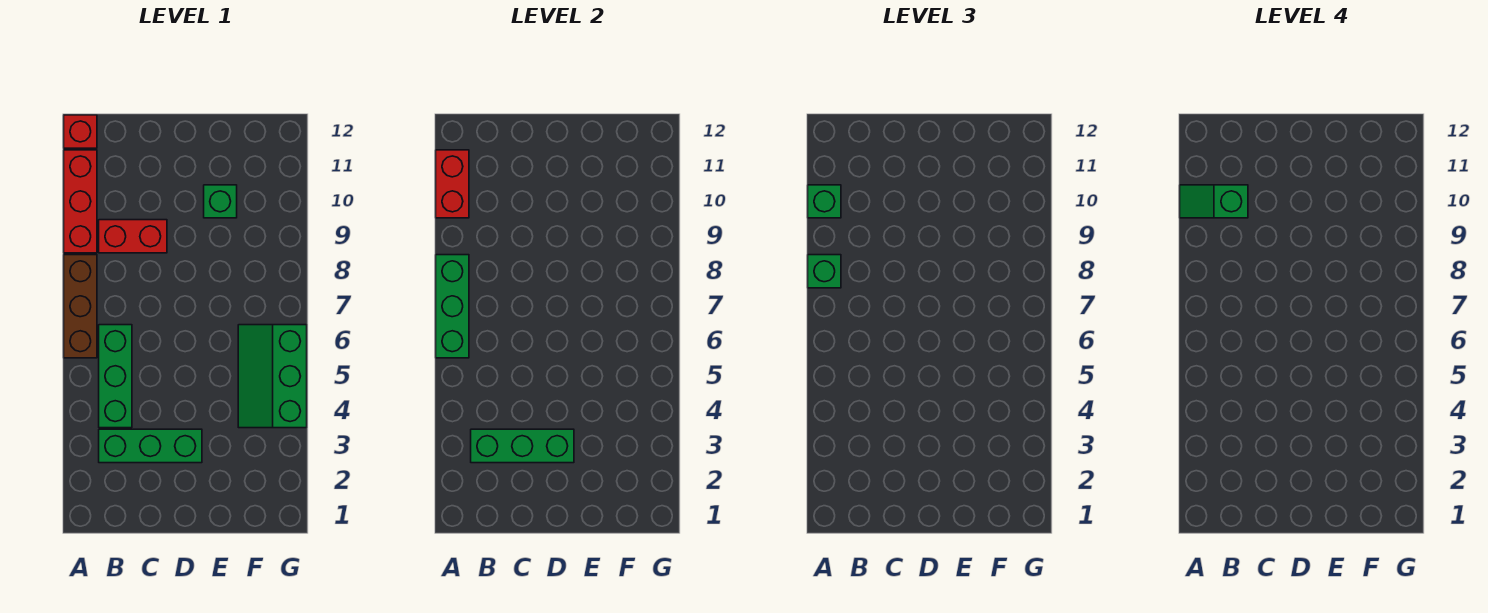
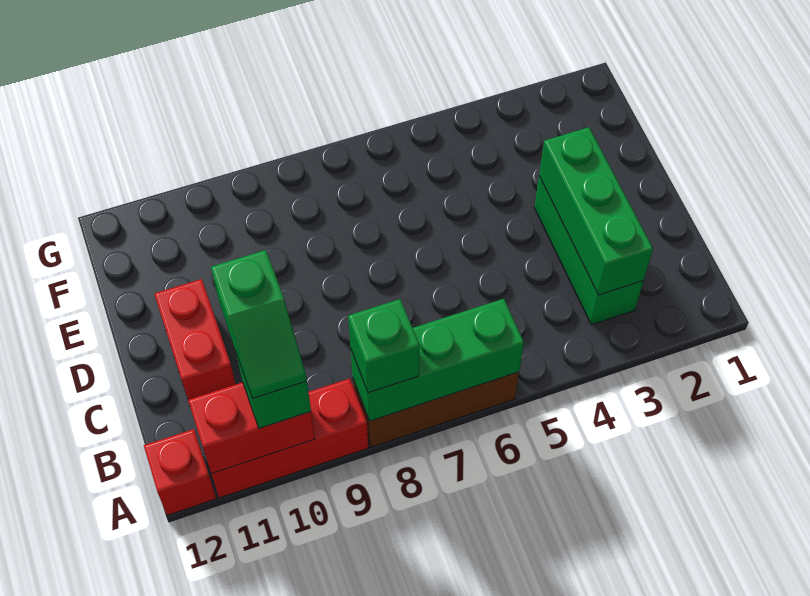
green 1x3 brick [99,325,132,428] -> none
red 1x2 brick [99,220,167,253] -> red 1x2 brick moved to [155,279,236,400]
green 1x1 brick [204,185,237,218] -> none
green 2x3 slope [238,325,307,428] -> none

